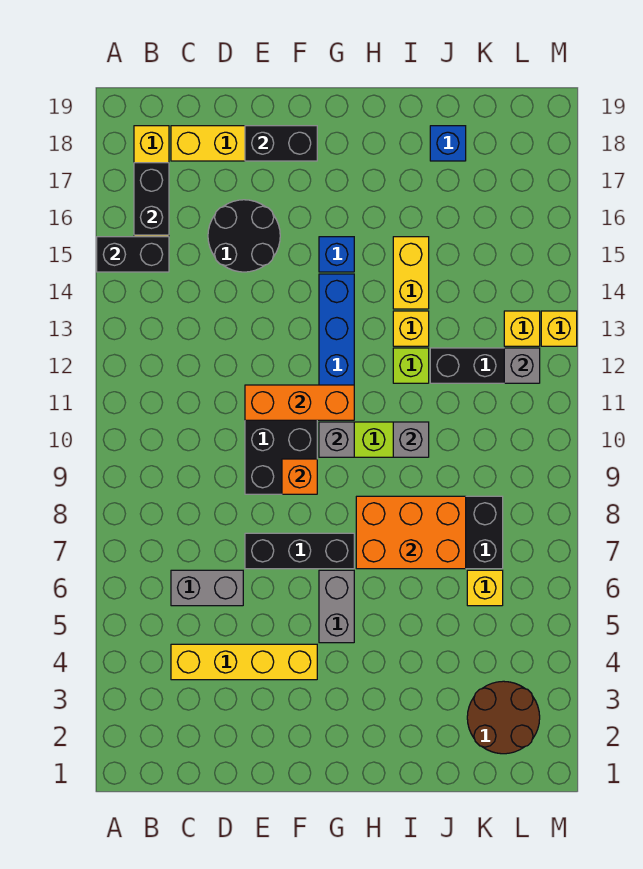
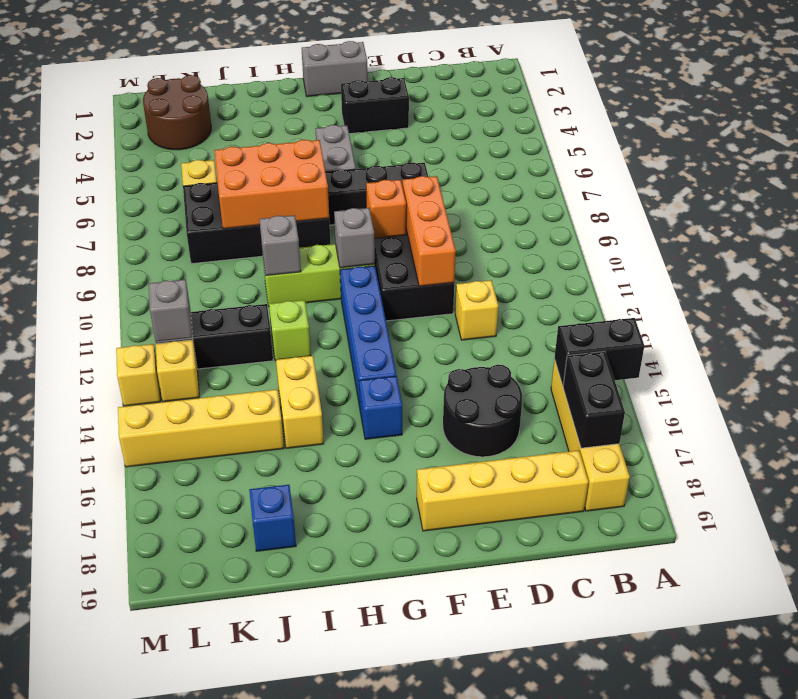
yellow 1x4 brick [171,644,317,680] -> yellow 1x4 brick moved to [118,390,284,467]
grey 1x2 brick [171,570,243,606] -> grey 1x2 brick moved to [302,41,368,97]
orange 1x3 brick [245,385,354,420] -> orange 1x3 brick turned to [403,176,456,286]
black 1x2 brick [245,126,317,161] -> black 1x2 brick moved to [341,77,409,134]
yellow 1x1 brick [393,311,429,346] -> yellow 1x1 brick moved to [455,280,498,340]

